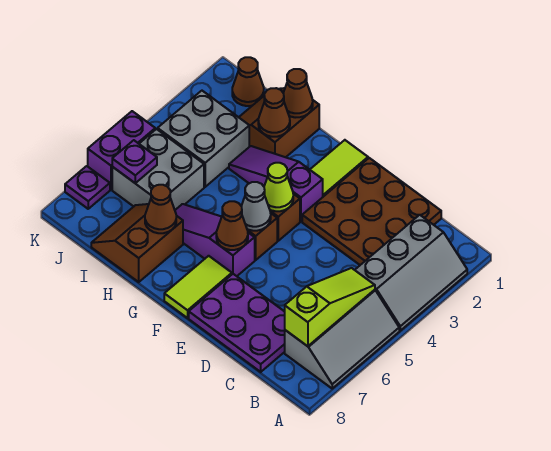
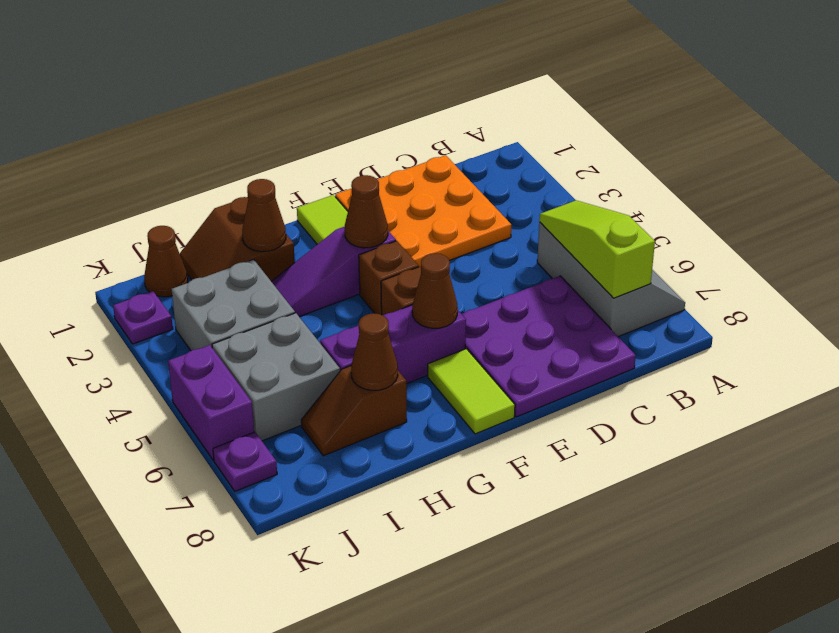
grey 2x3 slope [355,215,467,331] -> none
brown 3x3 plate [302,158,441,265] -> orange 3x3 plate [335,155,511,268]
purple 2x3 plate [189,274,285,372] -> purple 3x3 plate [462,276,636,417]
lime 1x1 cone [264,163,293,211] -> none
grey 1x1 cone [242,182,271,231] -> none
purple 1x3 slope [175,204,255,276] -> purple 1x3 brick [320,305,466,384]
brown 1x1 cone [284,69,313,118] -> brown 1x1 cone moved to [345,175,388,248]
brown 2x2 slope [91,204,183,282] -> brown 1x2 slope [301,366,407,456]
purple 1x1 plate [112,140,157,183] -> purple 1x1 plate moved to [113,291,173,344]

